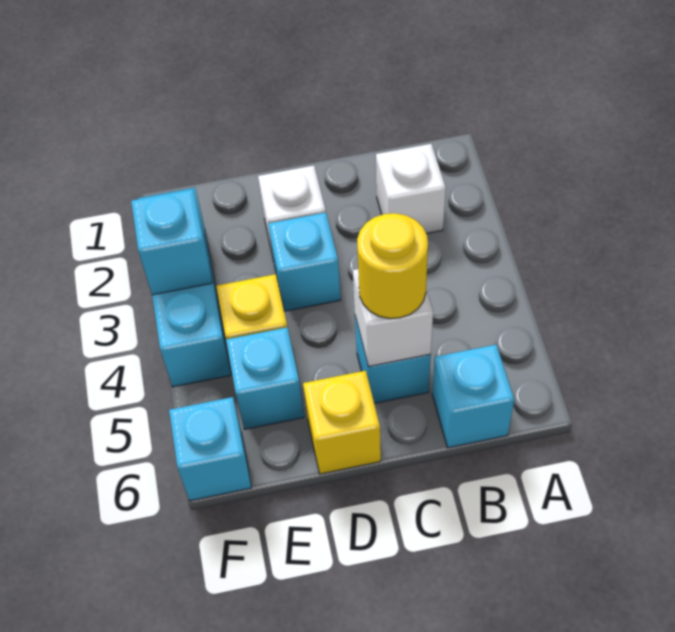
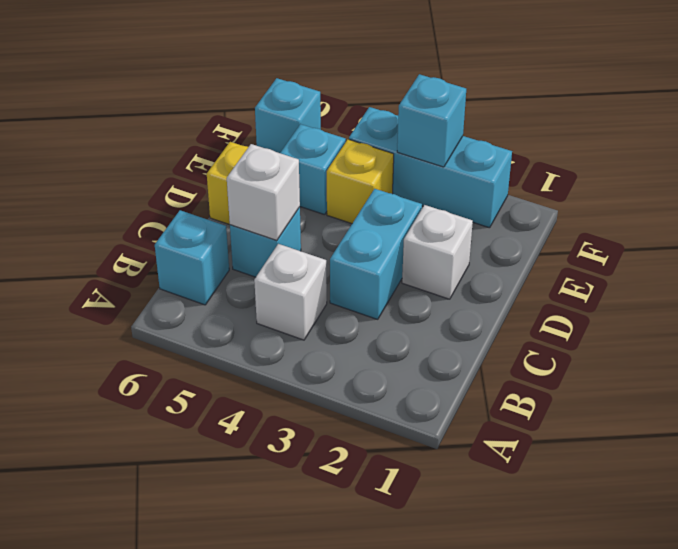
white 1x1 brick [376,144,446,234] -> white 1x1 brick moved to [254,244,327,340]
yellow 1x1 round brick [357,213,428,319] -> none
cyan 1x1 brick [268,213,341,311] -> cyan 1x2 brick [330,189,422,319]

